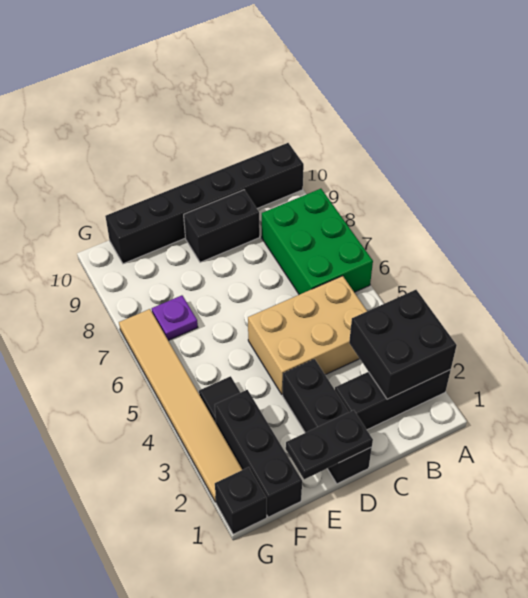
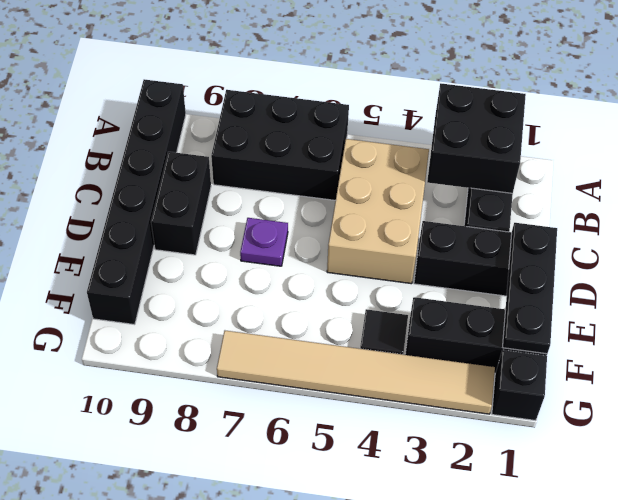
green 2x3 brick [262,189,373,295] -> black 2x3 brick [211,90,349,200]
black 1x2 plate [286,410,373,479] -> black 1x3 plate [503,223,557,354]
purple 1x1 plate [152,295,198,340] -> purple 1x1 plate moved to [240,218,288,266]

